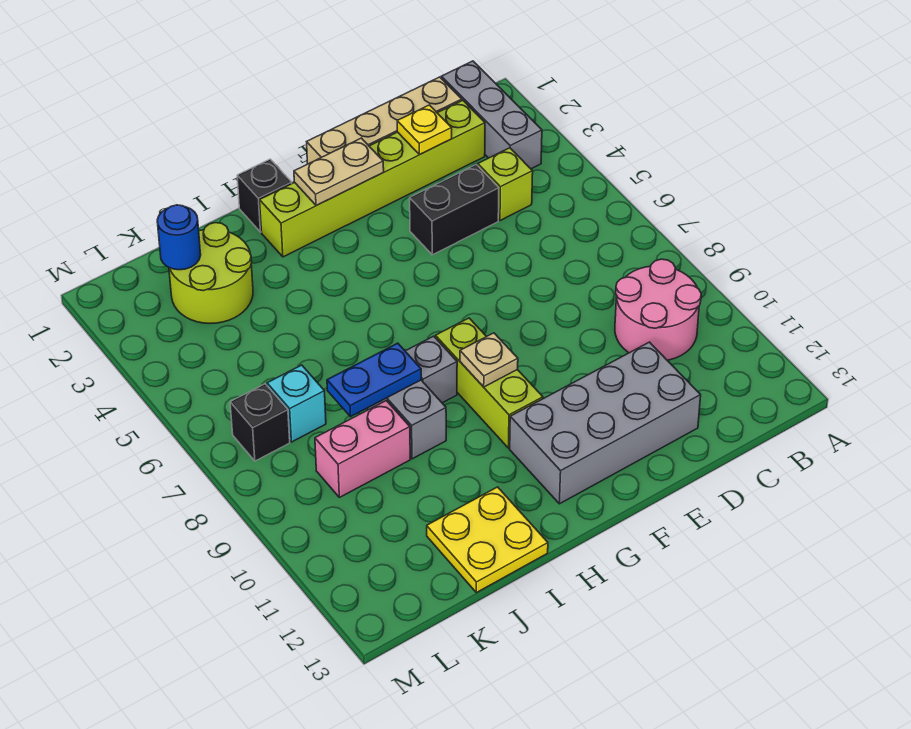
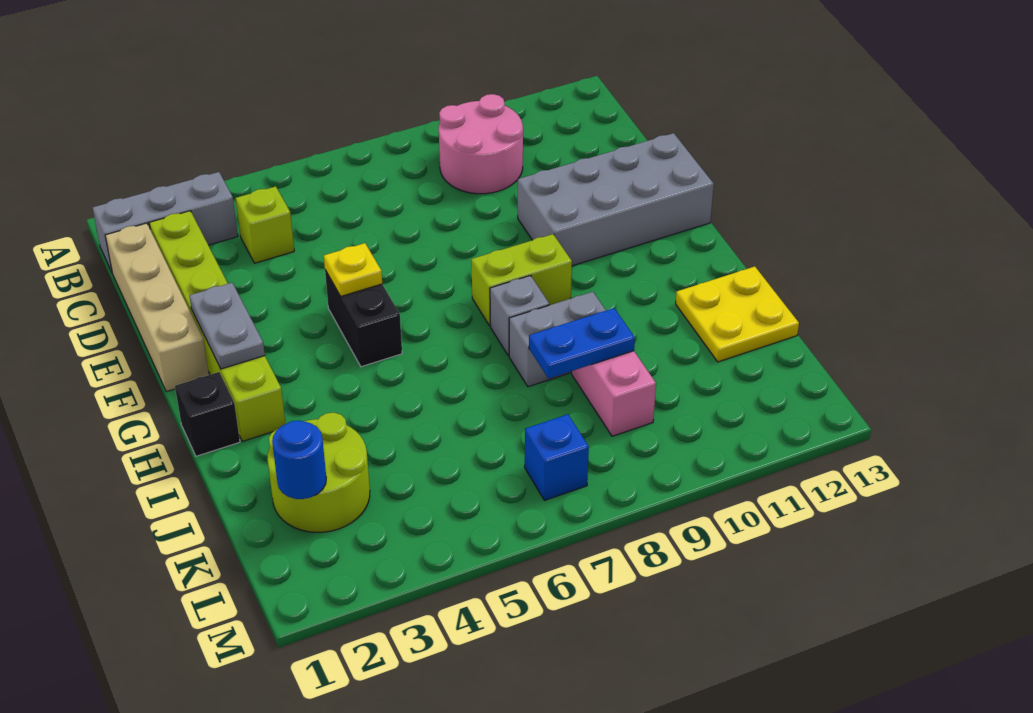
yellow 1x1 plate [397,105,452,155] -> yellow 1x1 plate moved to [324,243,382,296]
black 1x2 brick [410,165,499,255] -> black 1x2 brick moved to [325,270,402,367]
grey 2x4 brick [510,342,701,504] -> grey 2x4 brick turned to [518,133,714,266]
tan 1x2 plate [294,138,384,206] -> grey 1x2 plate [189,283,265,369]
lime 1x3 brick [435,318,543,448] -> lime 1x2 brick [471,234,572,326]
tan 1x1 plate [460,333,518,387] -> none
blue 1x2 plate [327,343,421,417] -> blue 1x2 plate turned to [529,308,635,379]
cyan 1x1 brick [267,365,326,442] -> none
black 1x1 brick [230,384,290,461] -> blue 1x1 brick [525,414,589,500]

